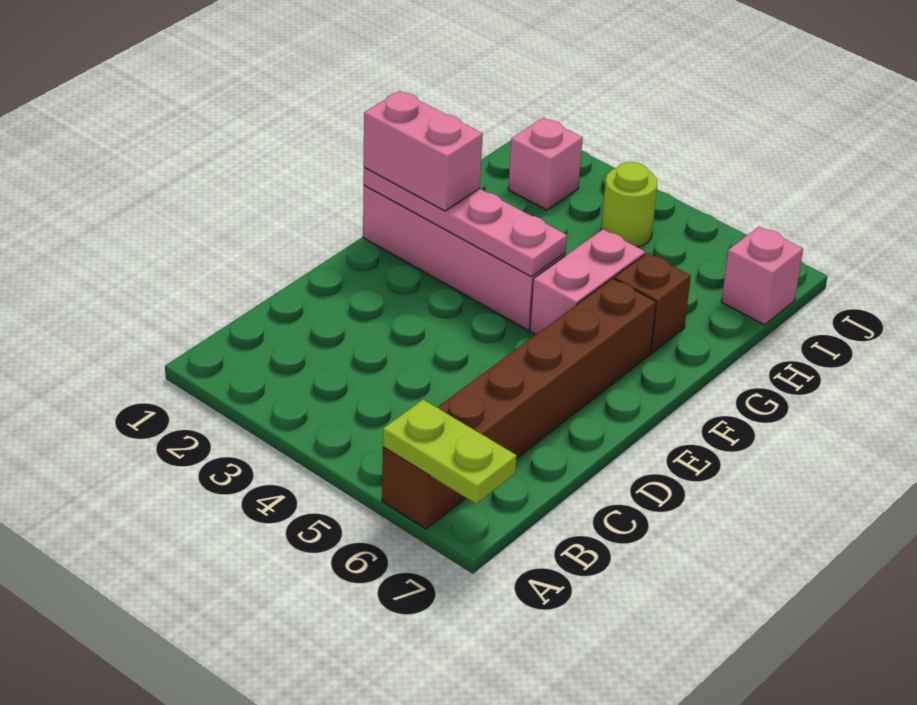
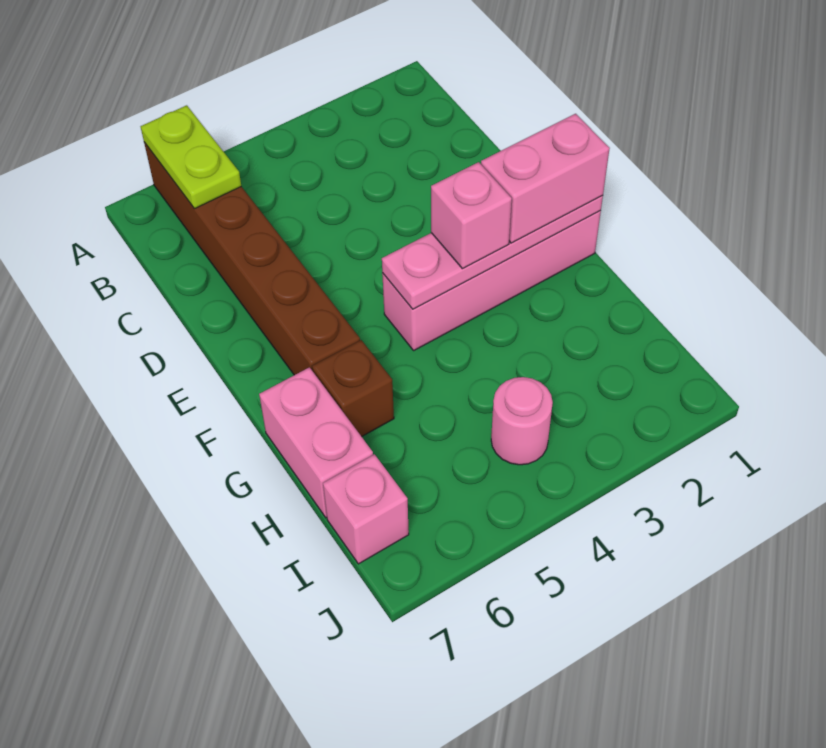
lime 1x2 plate [383,400,517,504] -> lime 1x2 plate turned to [141,105,241,209]
pink 1x2 brick [530,229,645,335] -> pink 1x2 brick moved to [259,367,373,518]
pink 1x1 brick [508,118,583,210] -> pink 1x1 brick moved to [431,162,512,269]
lime 1x1 round brick [601,162,657,247] -> pink 1x1 round brick [491,377,553,465]

